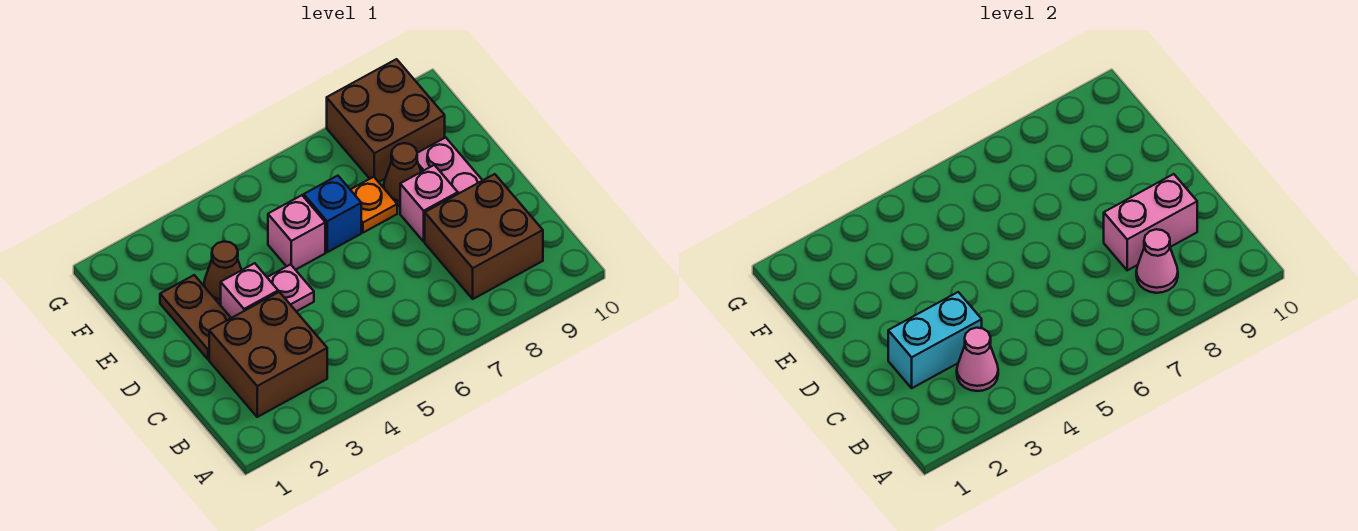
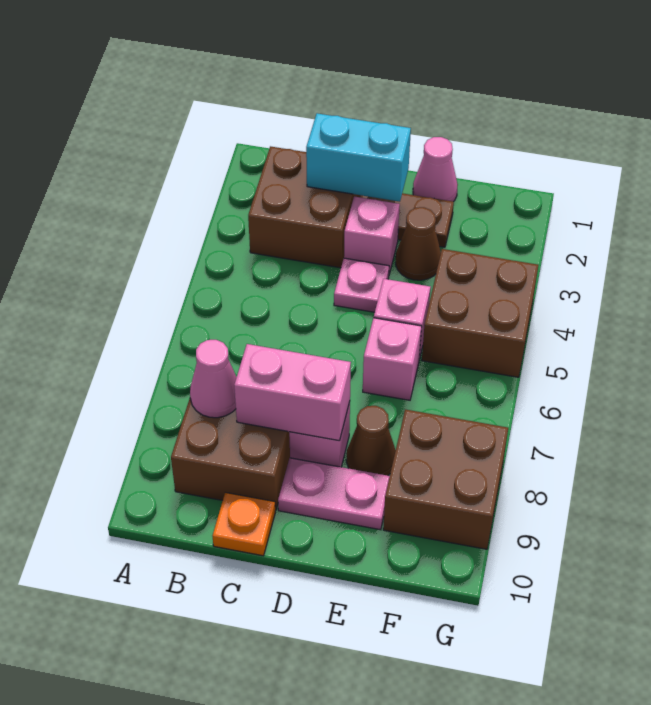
pink 1x1 cone [957,328,998,391] -> pink 1x1 cone moved to [413,137,458,202]
cyan 1x2 brick [888,292,982,388] -> cyan 1x2 brick turned to [306,113,411,202]
pink 1x2 brick [1104,174,1197,270] -> pink 1x2 brick turned to [234,344,351,441]
blue 1x1 brick [304,176,361,252] -> pink 1x1 brick [363,318,422,400]
orange 1x1 plate [350,177,397,233] -> orange 1x1 plate moved to [213,492,275,556]
none -> brown 2x2 brick [422,249,538,377]

